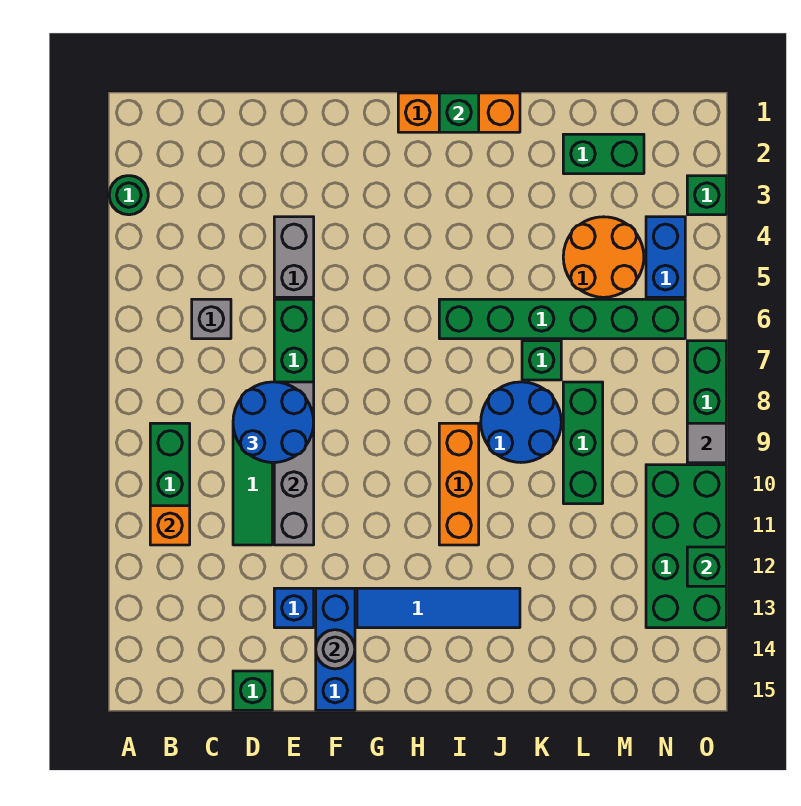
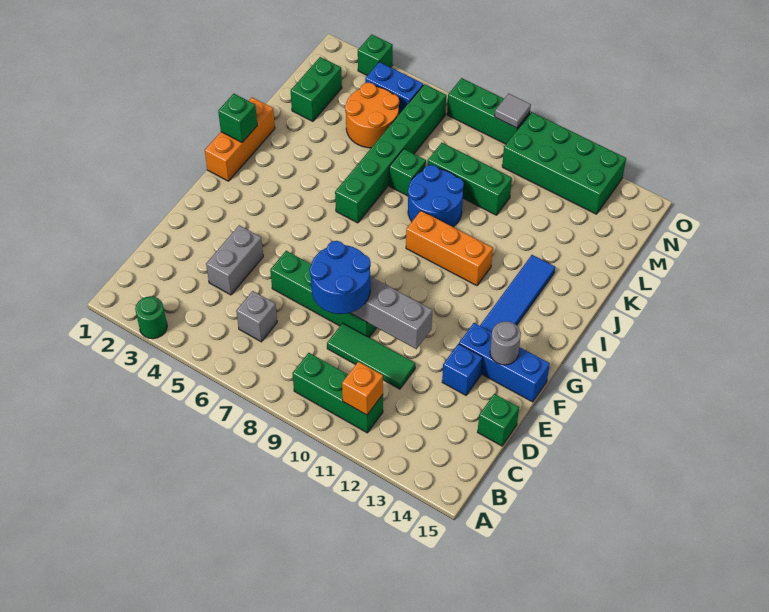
grey 1x2 brick [274,217,314,297] -> grey 1x2 brick turned to [206,225,263,295]
green 1x1 brick [687,547,726,586] -> none

